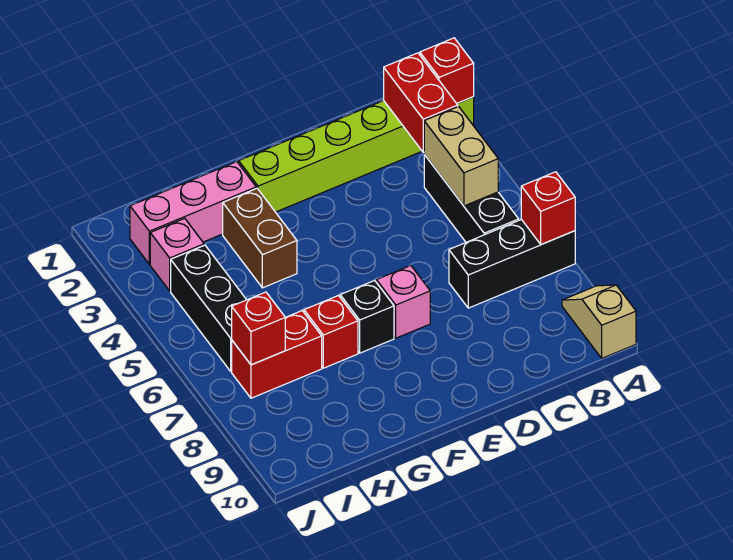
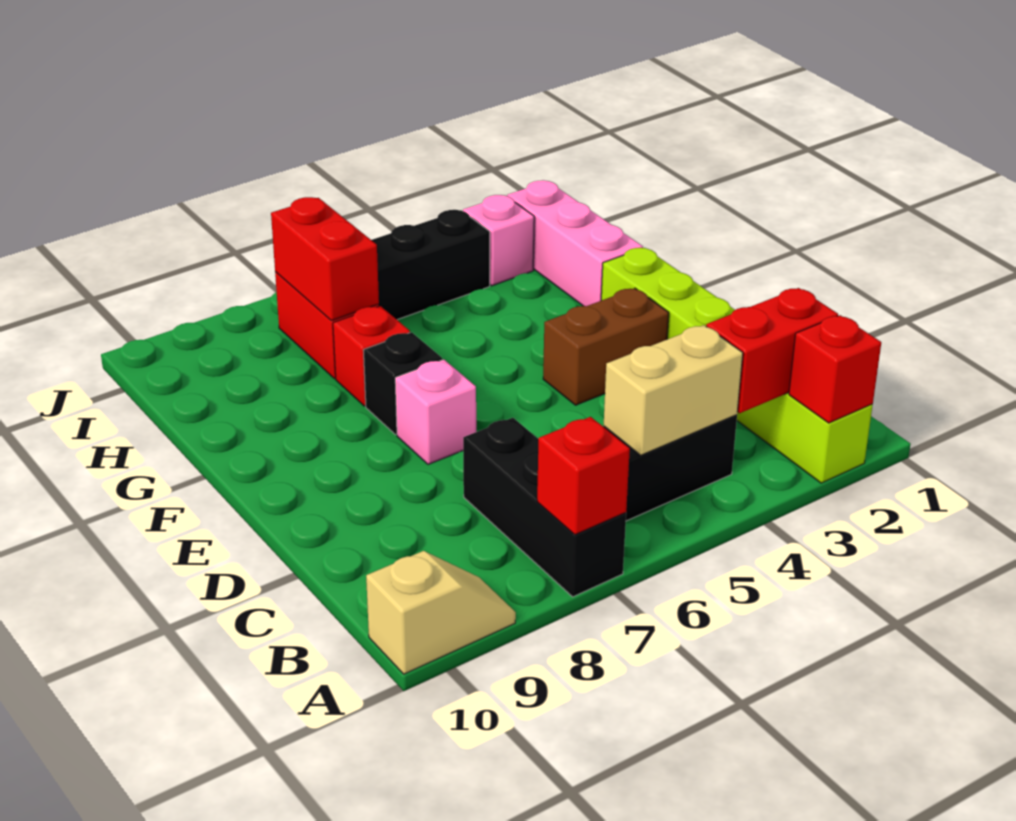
brown 1x2 brick [223,188,297,288] -> brown 1x2 brick moved to [543,288,669,405]
red 1x1 brick [232,292,285,365] -> red 1x2 brick [271,197,379,321]

